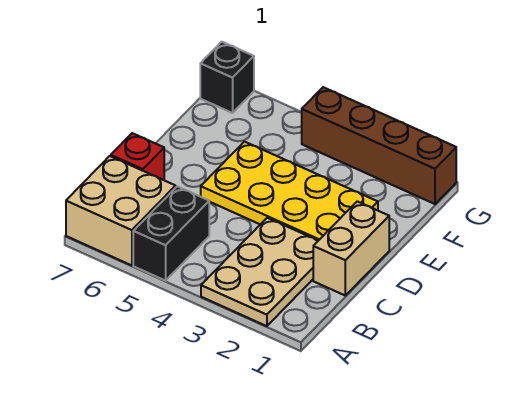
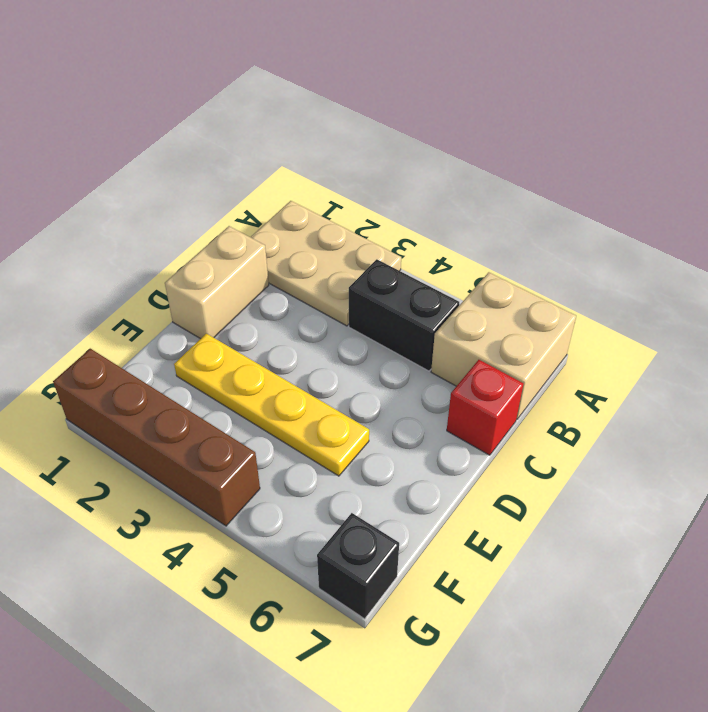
tan 2x3 plate [201,218,318,326] -> tan 2x3 plate turned to [251,201,401,326]
black 1x2 brick [133,186,209,281] -> black 1x2 brick turned to [349,259,459,371]
yellow 2x4 plate [201,142,378,241] -> yellow 1x4 plate [174,334,369,476]

